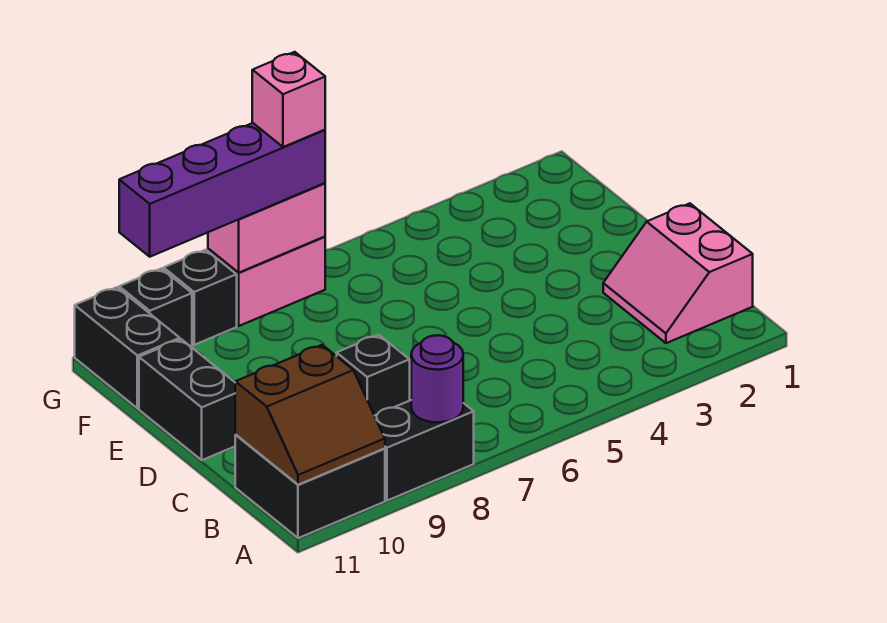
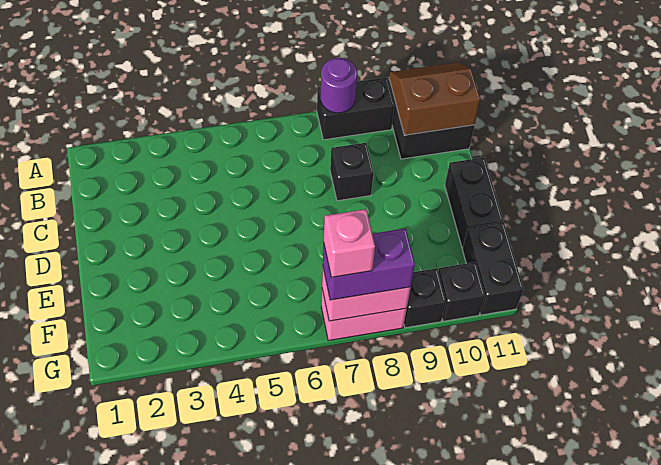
pink 2x2 slope [603,203,753,343] -> none
purple 1x4 brick [119,123,325,257] -> purple 1x2 brick [323,228,415,300]

